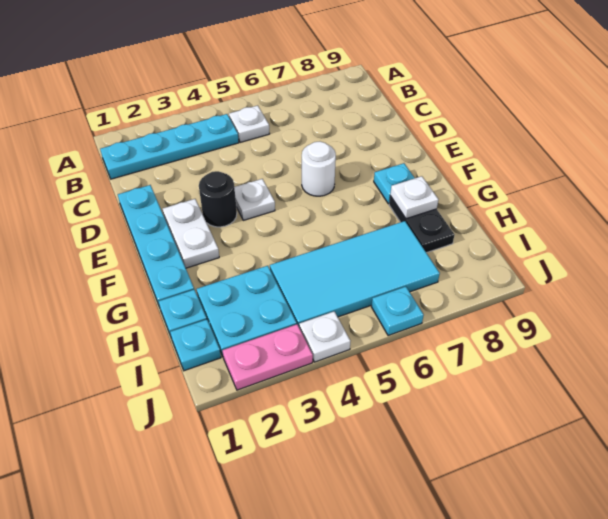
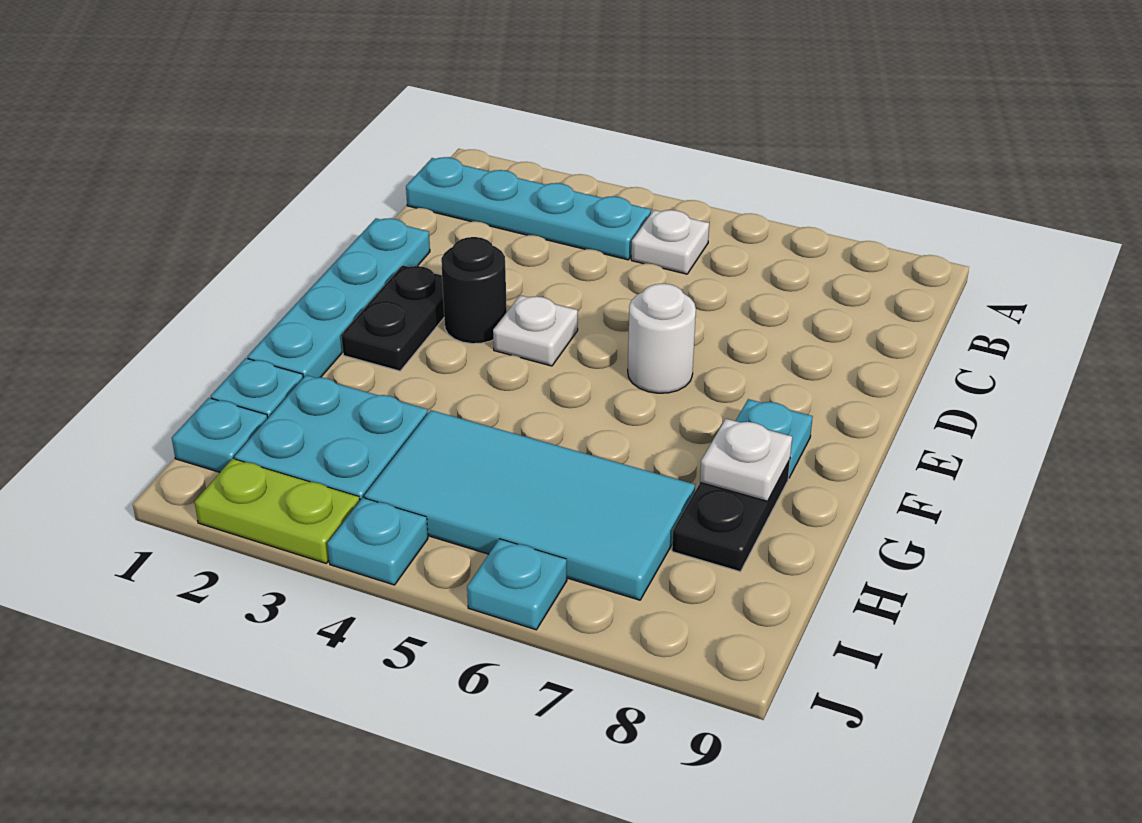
white 1x2 plate [163,199,219,268] -> black 1x2 plate [341,265,444,371]
pink 1x2 plate [222,324,313,390] -> lime 1x2 plate [195,459,360,563]
white 1x1 plate [299,312,350,362] -> cyan 1x1 plate [327,498,428,585]

